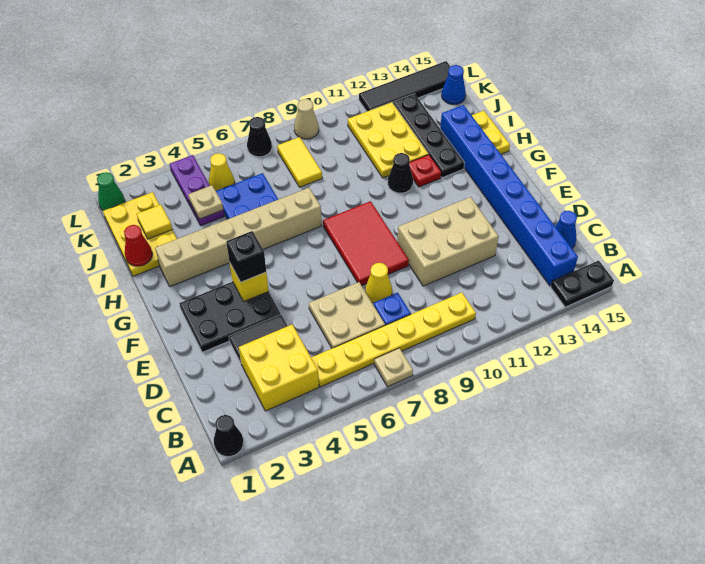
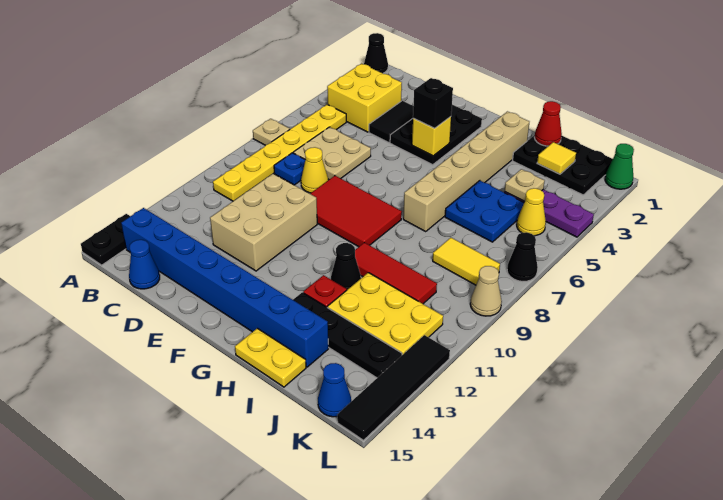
none -> red 1x3 tile [355,243,437,304]
yellow 2x3 plate [103,192,177,276] -> black 2x3 plate [513,135,613,195]

